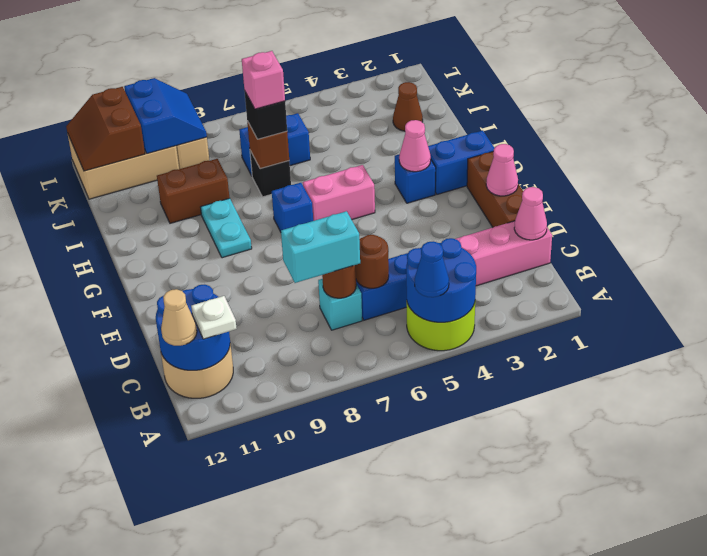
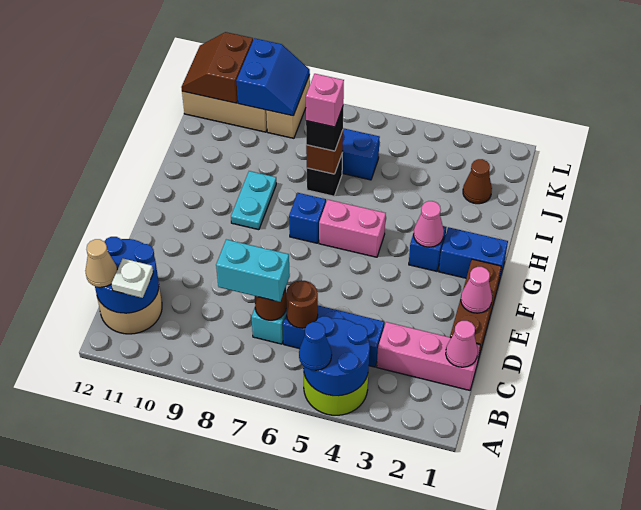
brown 1x2 brick [157,159,229,223] -> none

